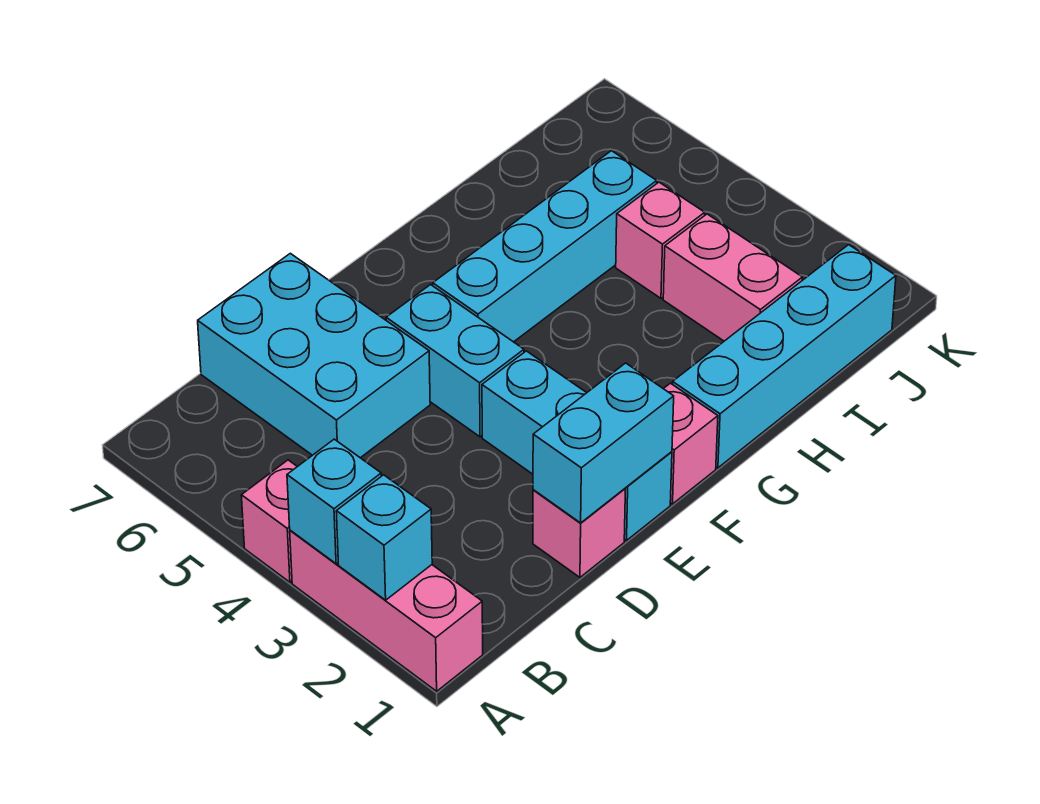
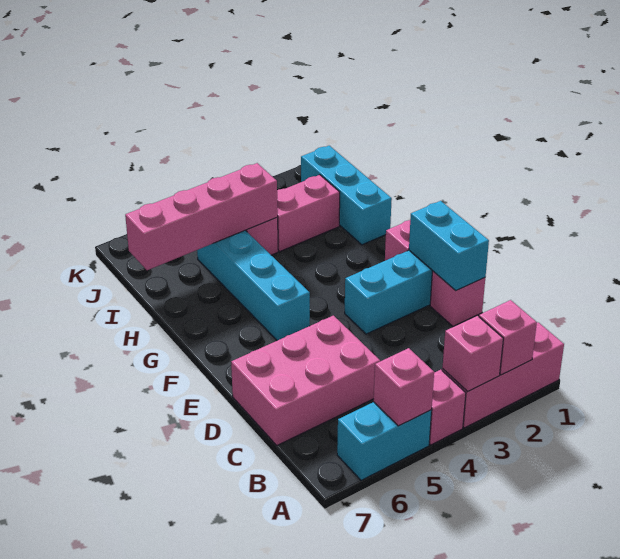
cyan 1x1 brick [336,475,432,600] -> pink 1x1 brick [479,300,537,375]
cyan 1x1 brick [287,439,381,564] -> pink 1x1 brick [442,316,503,392]
none -> pink 1x1 brick [374,348,434,426]
cyan 2x3 brick [198,253,430,458] -> pink 2x3 brick [231,316,380,445]
cyan 1x2 brick [386,285,524,437] -> cyan 1x2 brick moved to [337,402,432,480]
cyan 1x4 brick [673,245,896,468] -> cyan 1x3 brick [301,146,392,245]
none -> pink 1x4 brick [125,163,278,270]

